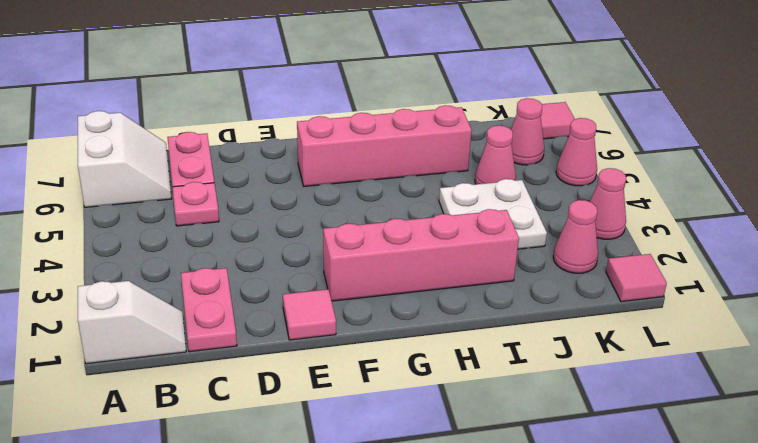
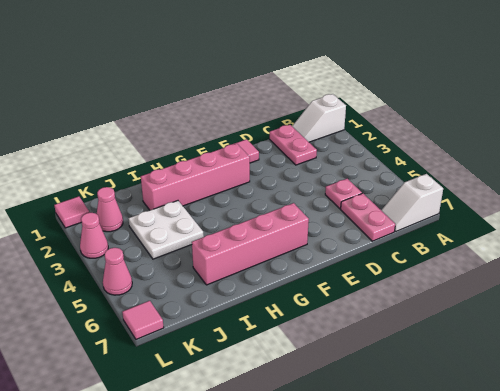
white 2x2 slope [78,111,171,207] -> white 1x2 slope [381,174,443,231]
pink 1x1 cone [475,126,516,184] -> none
pink 1x1 cone [511,98,544,165] -> none

